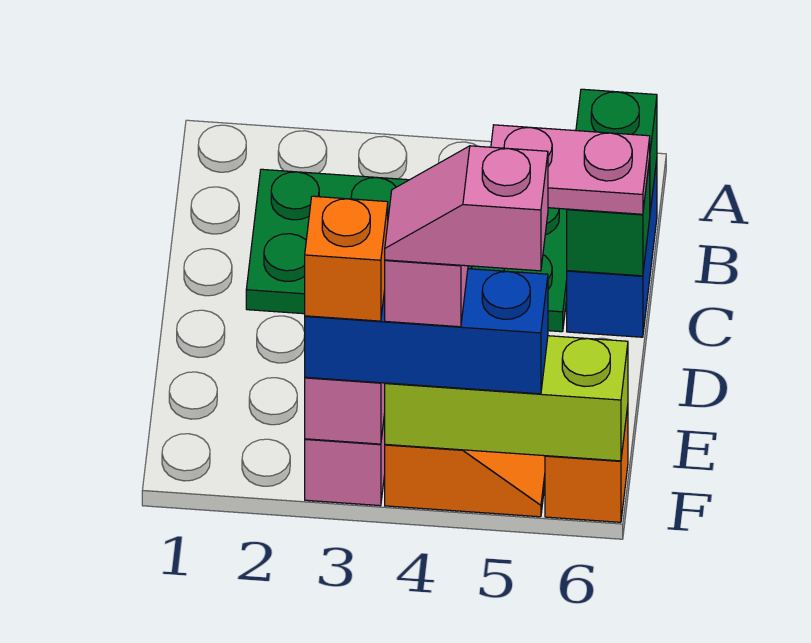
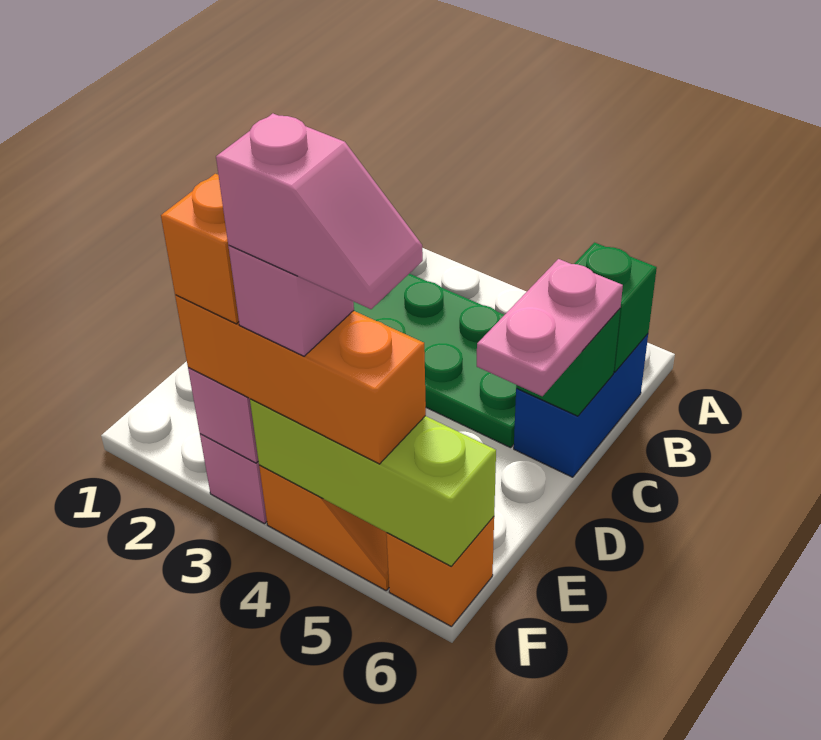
pink 1x2 plate [491,125,650,214] -> pink 1x2 plate turned to [477,259,623,396]
blue 1x3 brick [305,269,548,394] -> orange 1x3 brick [175,295,426,464]
pink 1x2 slope [385,146,548,271] -> pink 1x2 slope turned to [216,114,423,309]

